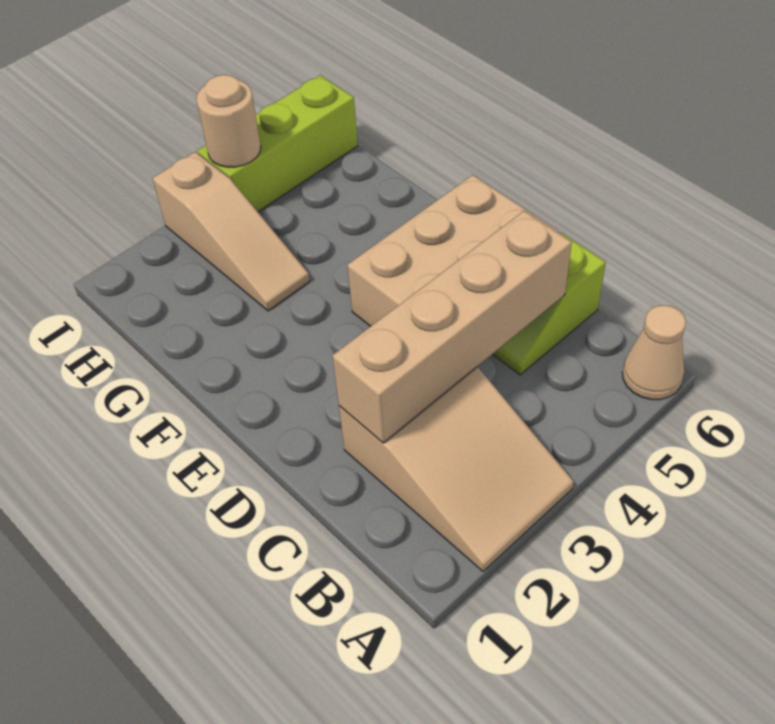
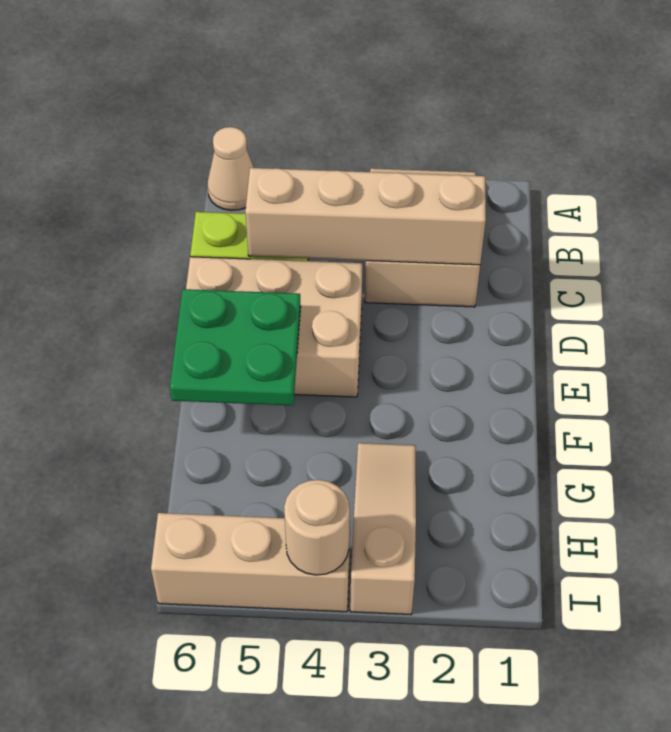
none -> green 2x2 plate [170,289,301,406]
lime 1x3 brick [198,75,358,212] -> tan 1x3 brick [151,513,350,612]

